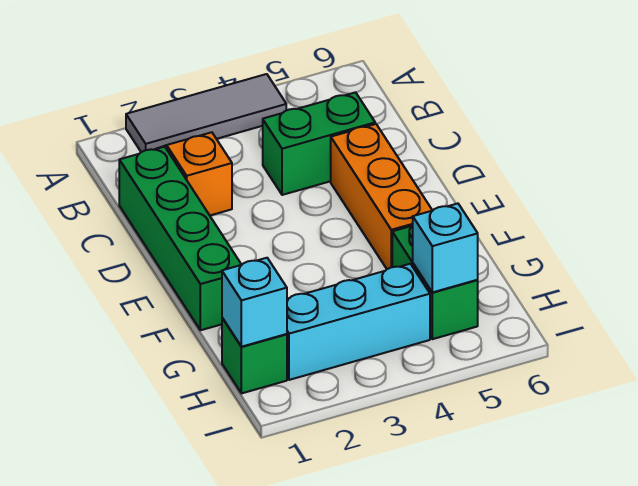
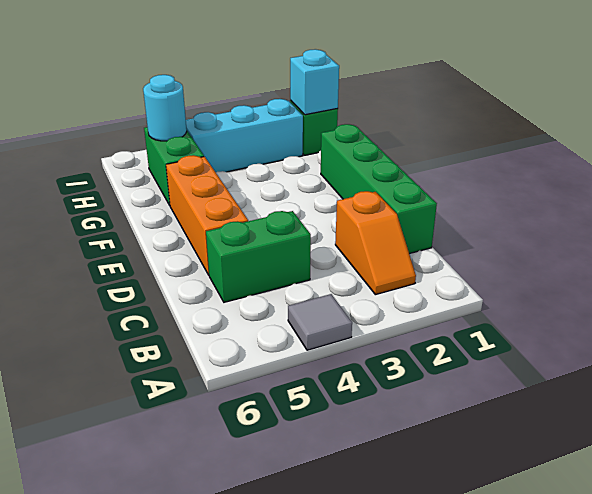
grey 1x3 tile [126,74,286,152] -> grey 1x1 tile [288,294,352,350]
cyan 1x1 brick [413,204,478,292] -> cyan 1x1 round brick [143,75,187,141]

